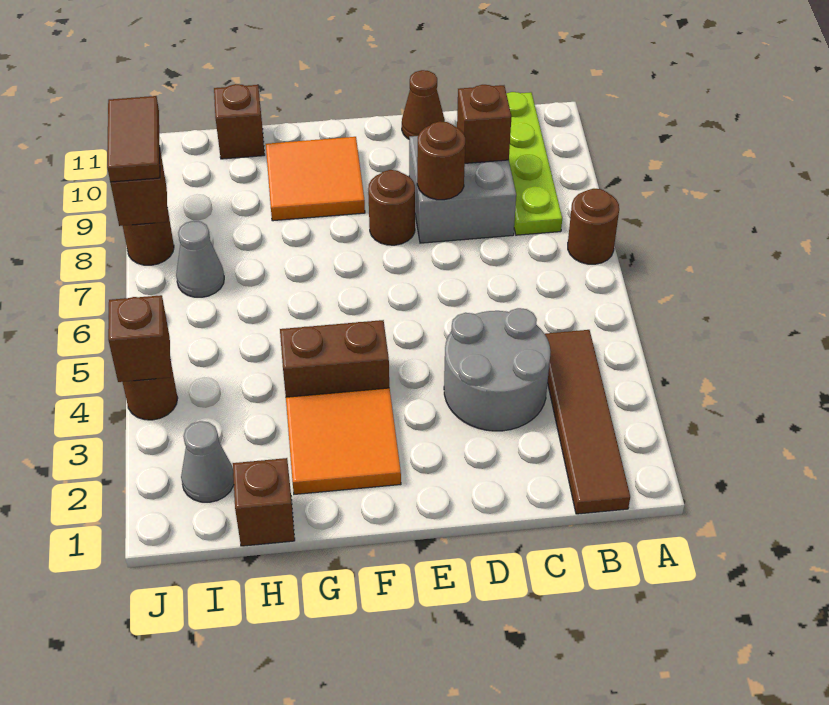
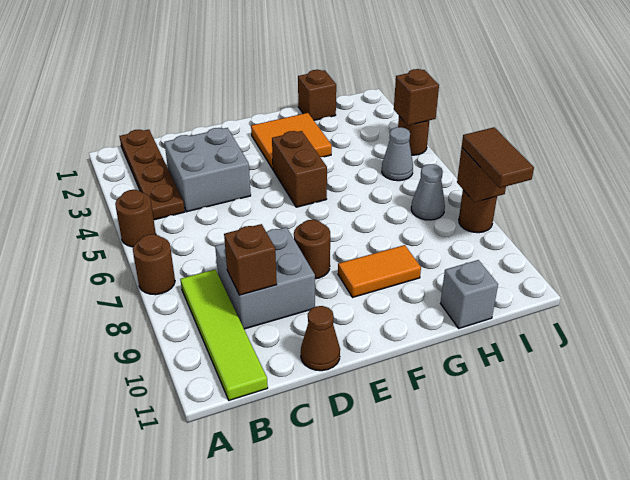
brown 1x4 tile [545,330,630,514] -> brown 1x4 plate [119,130,185,220]
lime 1x4 plate [506,92,562,235] -> lime 1x4 tile [180,269,268,400]
grey 2x2 round brick [444,308,550,431] -> grey 2x2 brick [164,128,251,212]
brown 1x1 round brick [417,121,465,200] -> brown 1x1 round brick moved to [115,190,156,247]
brown 1x2 brick [280,320,389,397] -> brown 1x2 brick turned to [272,131,327,207]
orange 2x2 tile [266,137,365,221] -> orange 1x2 tile [338,245,421,297]
brown 1x1 brick [214,84,264,159] -> grey 1x1 brick [441,260,498,328]
grey 1x1 cone [181,421,234,502] -> grey 1x1 cone moved to [382,127,413,181]

